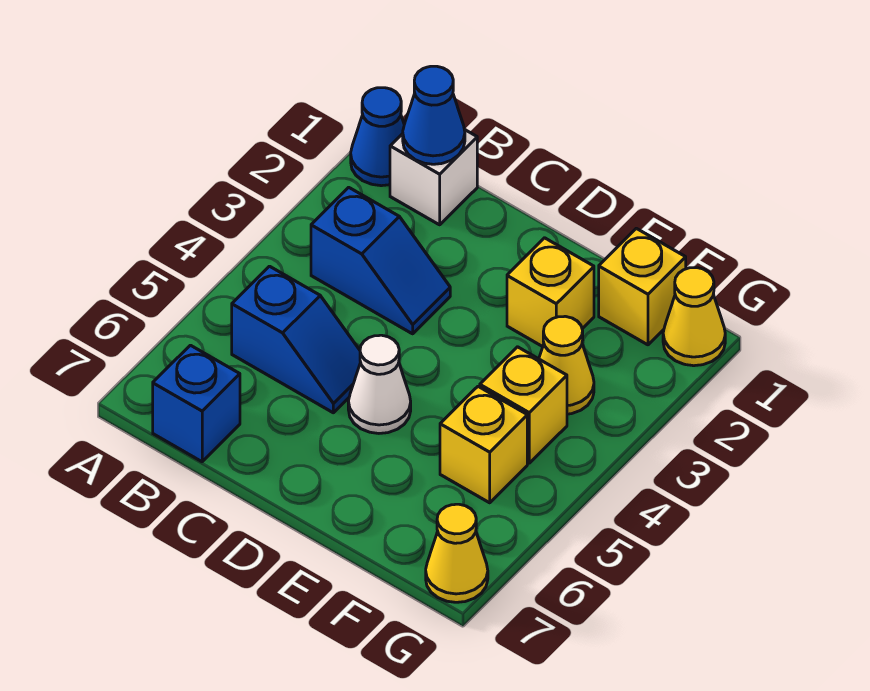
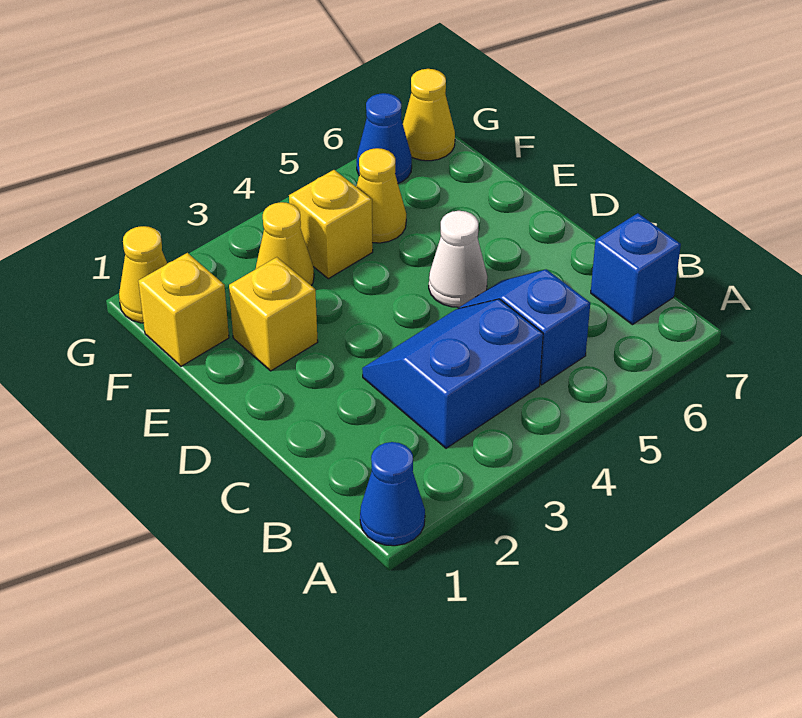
white 1x1 brick [390,129,477,225] -> none
blue 1x1 cone [403,66,465,164] -> blue 1x1 cone moved to [356,93,412,183]
blue 1x2 slope [311,187,450,334] -> blue 2x2 slope [362,299,543,448]
yellow 1x1 brick [440,387,527,503] -> yellow 1x1 cone [356,148,406,243]

